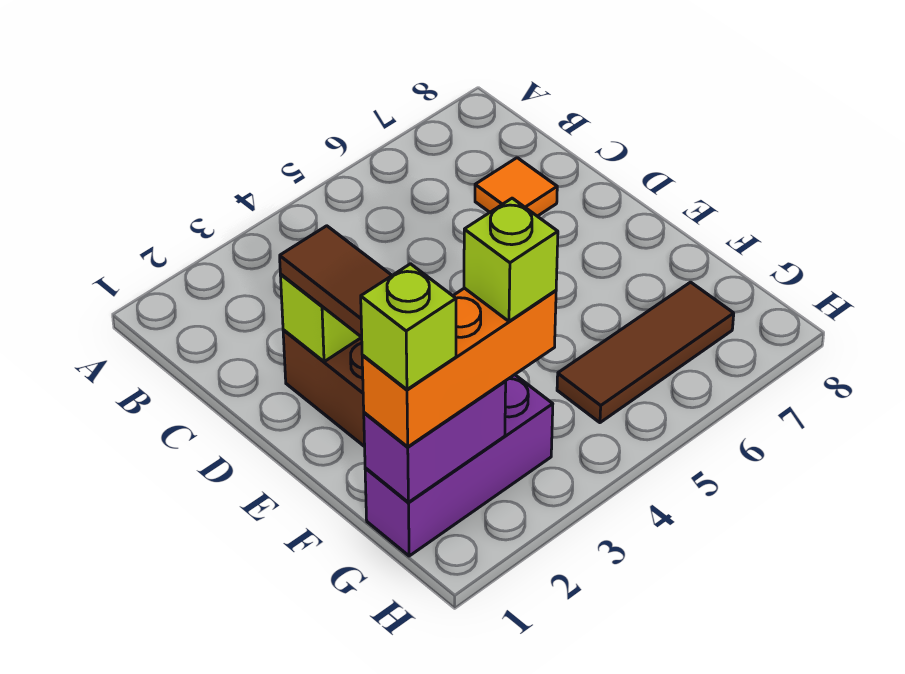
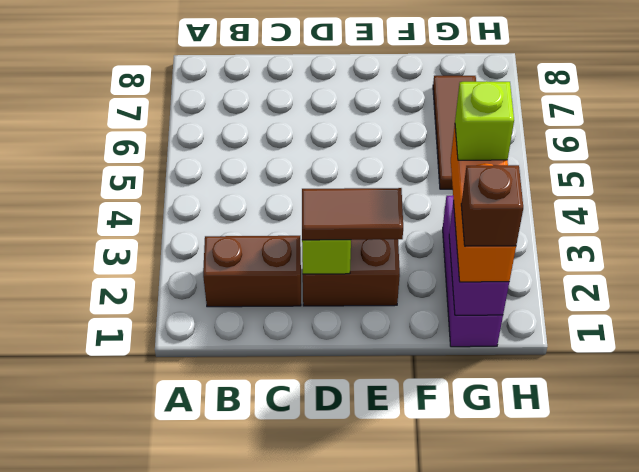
none -> brown 1x2 brick [203,236,301,307]
orange 1x1 tile [475,158,557,216] -> none
lime 1x1 brick [361,264,456,389] -> brown 1x1 brick [461,165,523,246]

